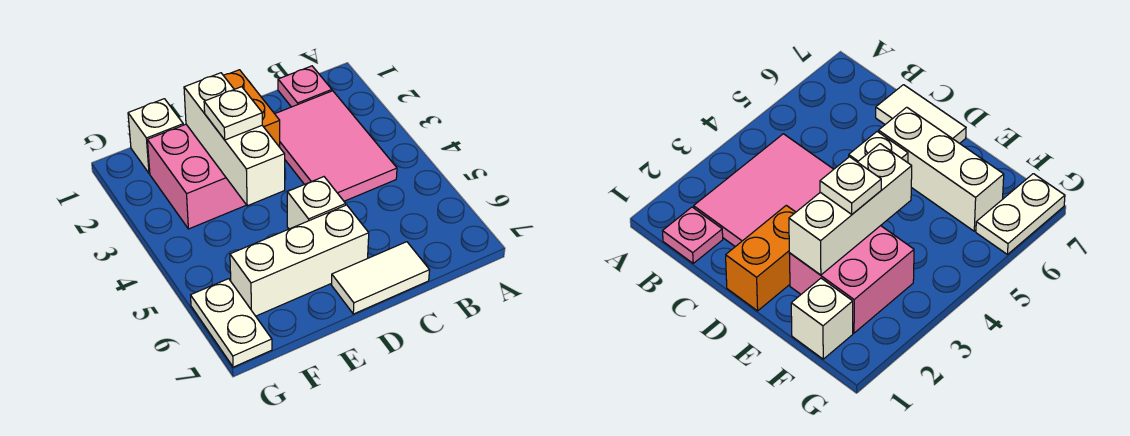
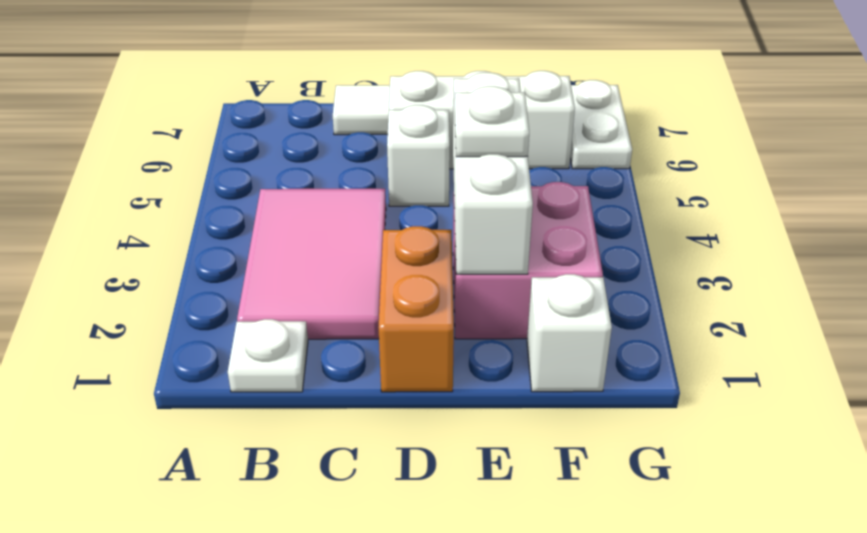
pink 1x1 plate [278,66,332,107] -> white 1x1 plate [228,319,308,392]

